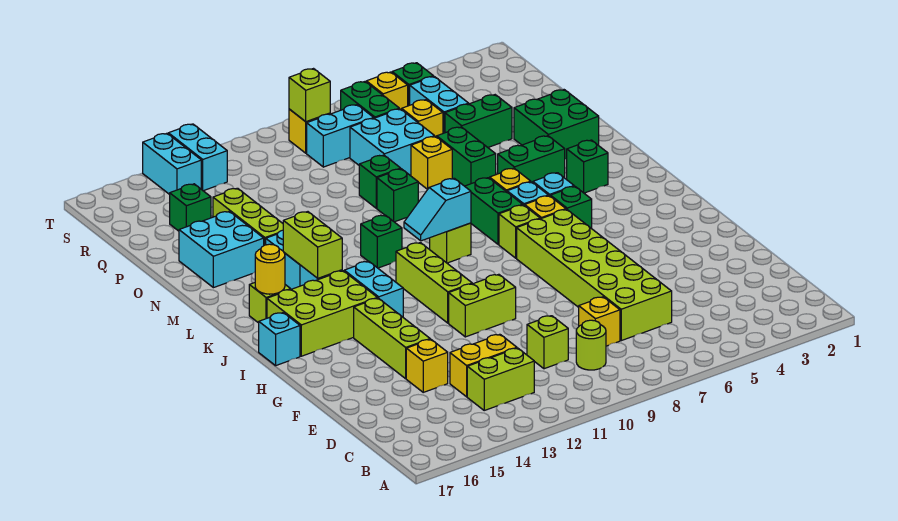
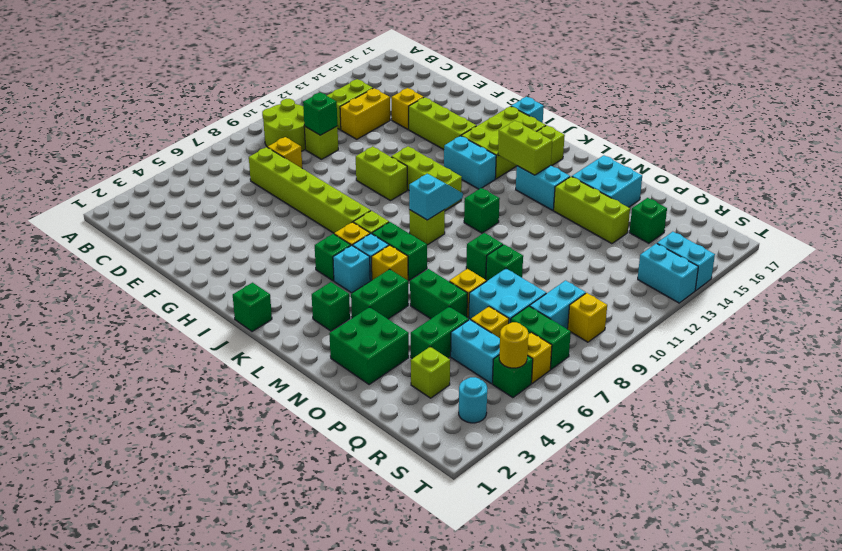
lime 1x1 round brick [576,320,606,370] -> lime 2x2 round brick [262,99,306,151]
lime 2x6 brick [517,209,672,341] -> lime 1x6 brick [249,147,371,233]
none -> green 1x1 brick [303,92,337,135]
lime 1x2 brick [449,274,516,337] -> lime 1x2 brick turned to [356,146,408,201]
none -> green 1x1 brick [233,283,272,332]
yellow 1x1 round brick [255,244,285,294] -> yellow 1x1 round brick moved to [499,322,528,368]
none -> cyan 1x1 round brick [459,377,487,423]
lime 1x1 brick [289,69,330,122] -> lime 1x1 brick moved to [411,347,450,398]

